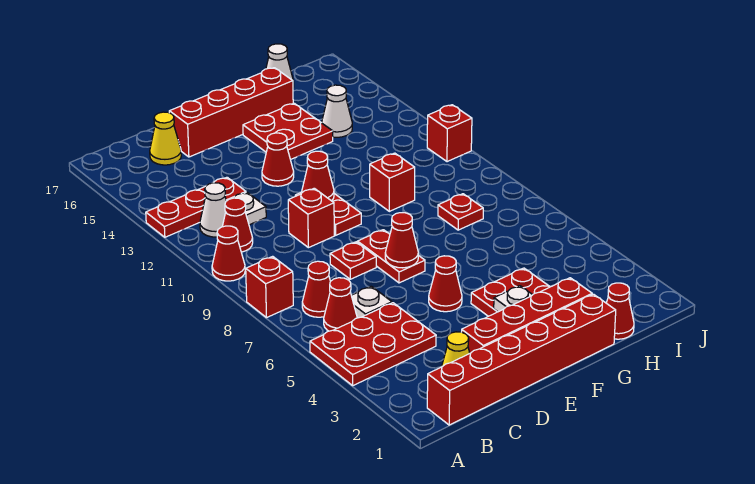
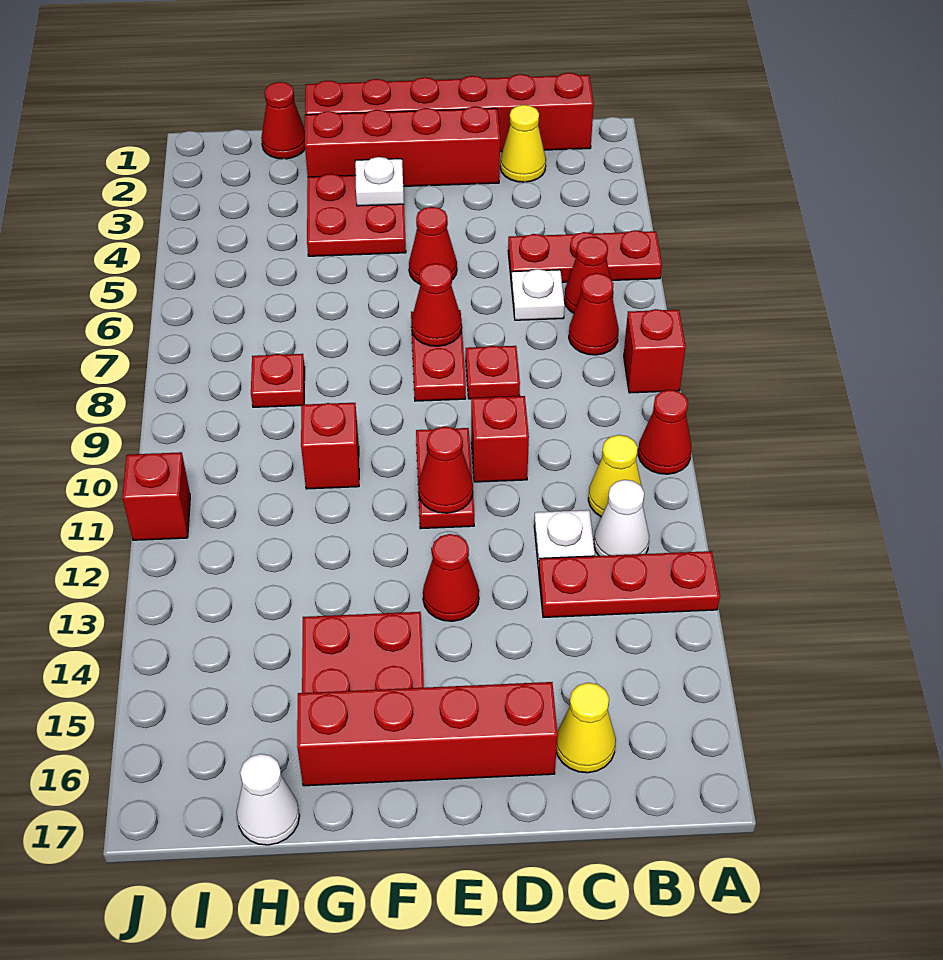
red 2x3 plate [310,303,436,385] -> red 1x3 plate [508,230,662,284]
red 1x1 cone [222,198,253,252] -> yellow 1x1 cone [588,435,642,517]
white 1x1 cone [322,85,352,137] -> none

